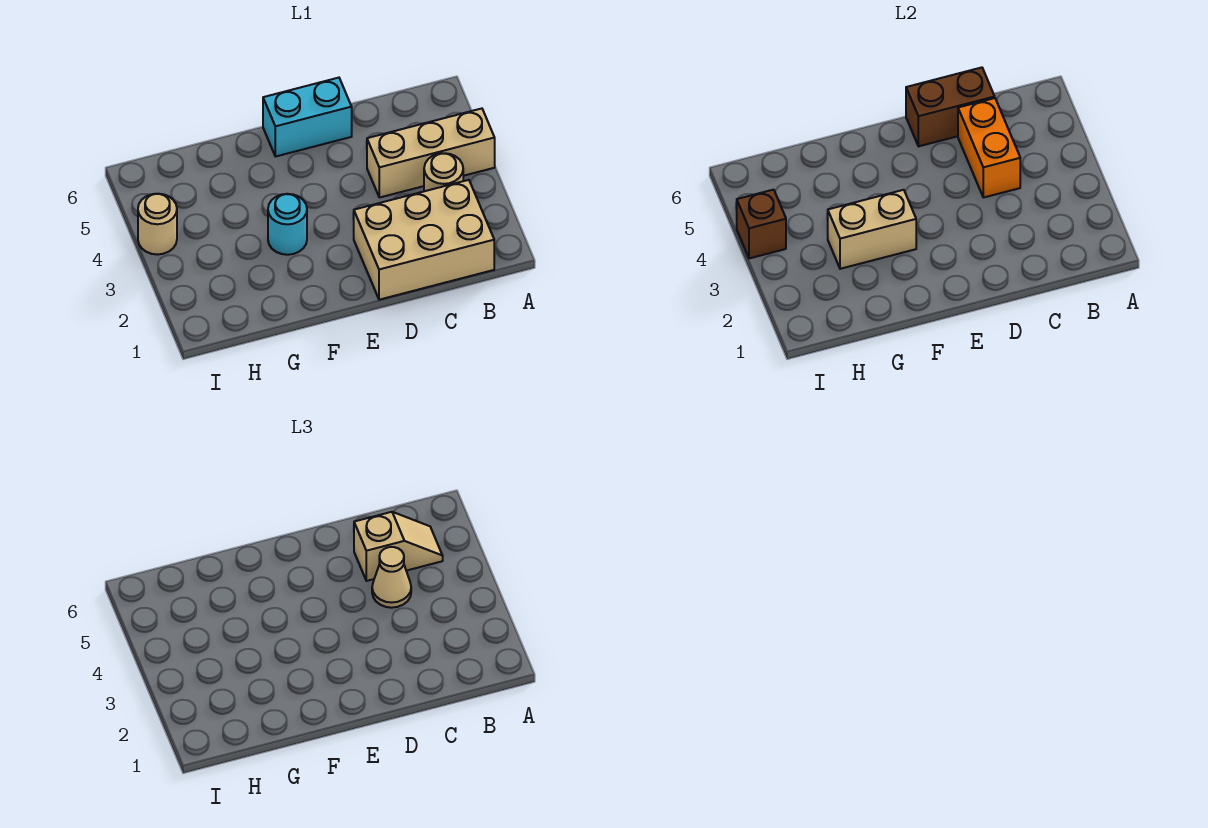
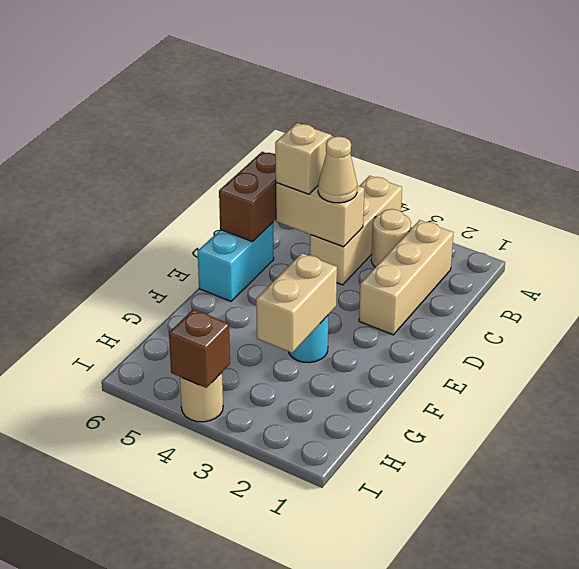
tan 2x3 brick [354,180,494,300] -> tan 1x3 brick [359,220,453,335]
orange 1x2 brick [958,98,1020,198] -> tan 1x2 brick [276,183,364,247]

